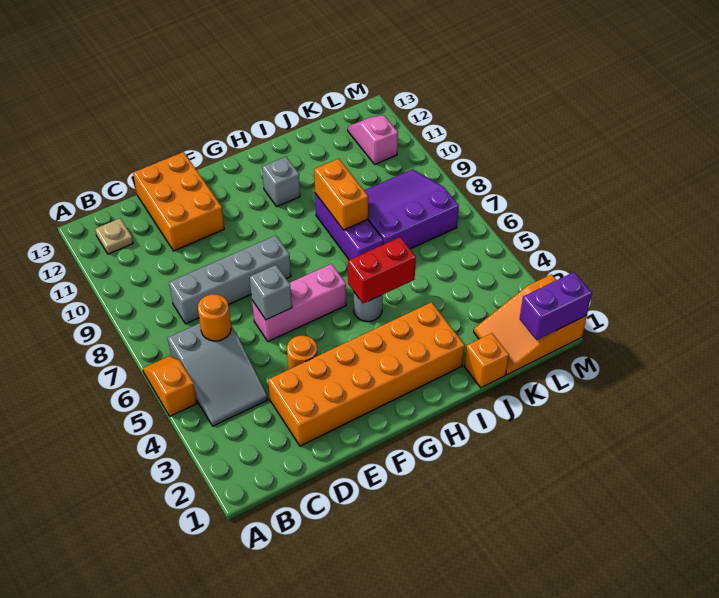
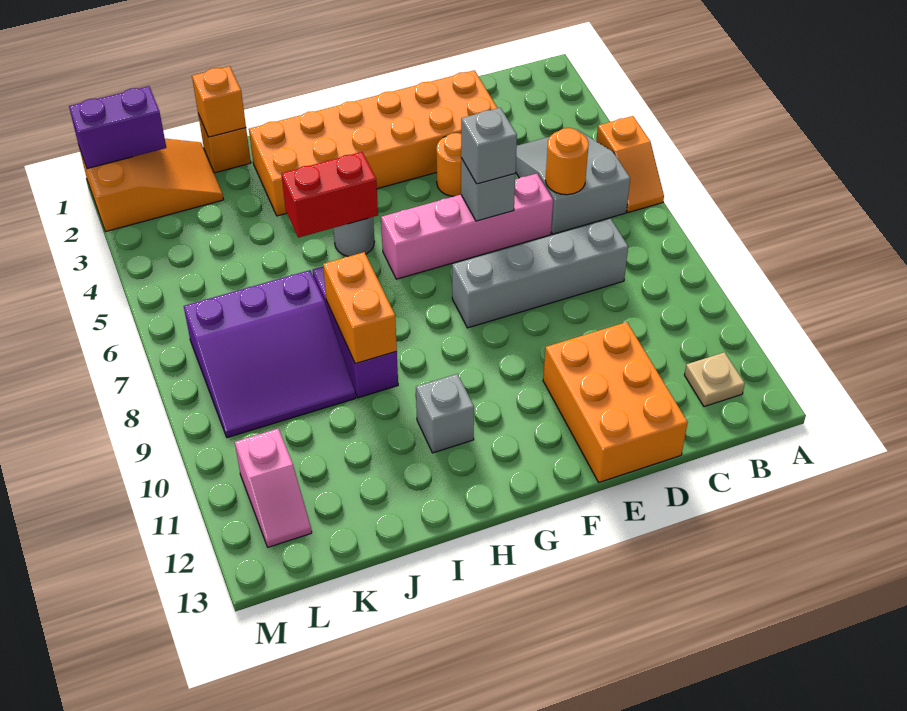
pink 1x3 brick [252,264,346,342] -> pink 1x4 brick [381,174,553,279]
none -> grey 1x1 brick [461,108,517,184]
none -> orange 1x1 brick [192,66,246,137]

